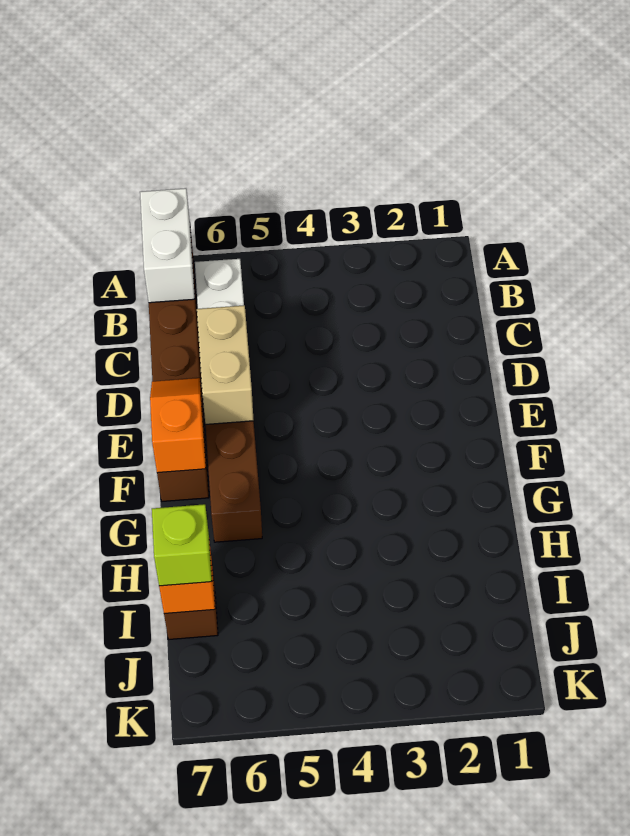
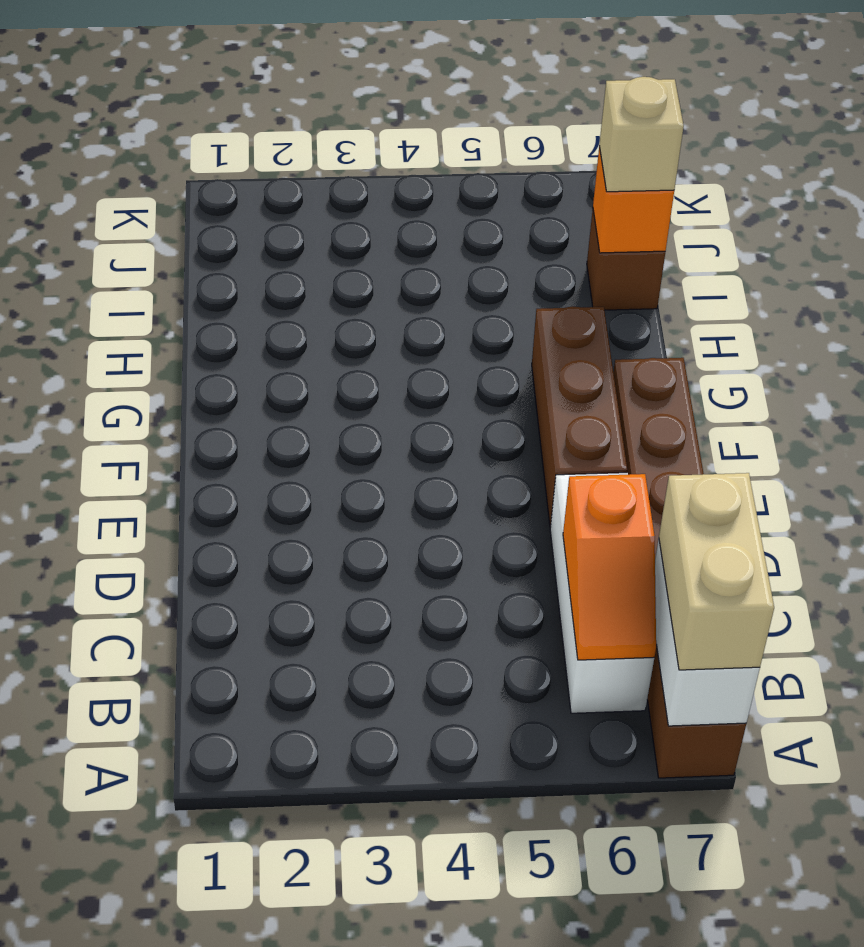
tan 1x2 brick [197,305,254,424] -> tan 1x2 brick moved to [659,473,774,670]
orange 1x2 slope [150,378,206,473] -> orange 1x2 slope moved to [563,474,656,660]
lime 1x1 brick [152,504,212,586] -> tan 1x1 brick [599,77,684,192]

